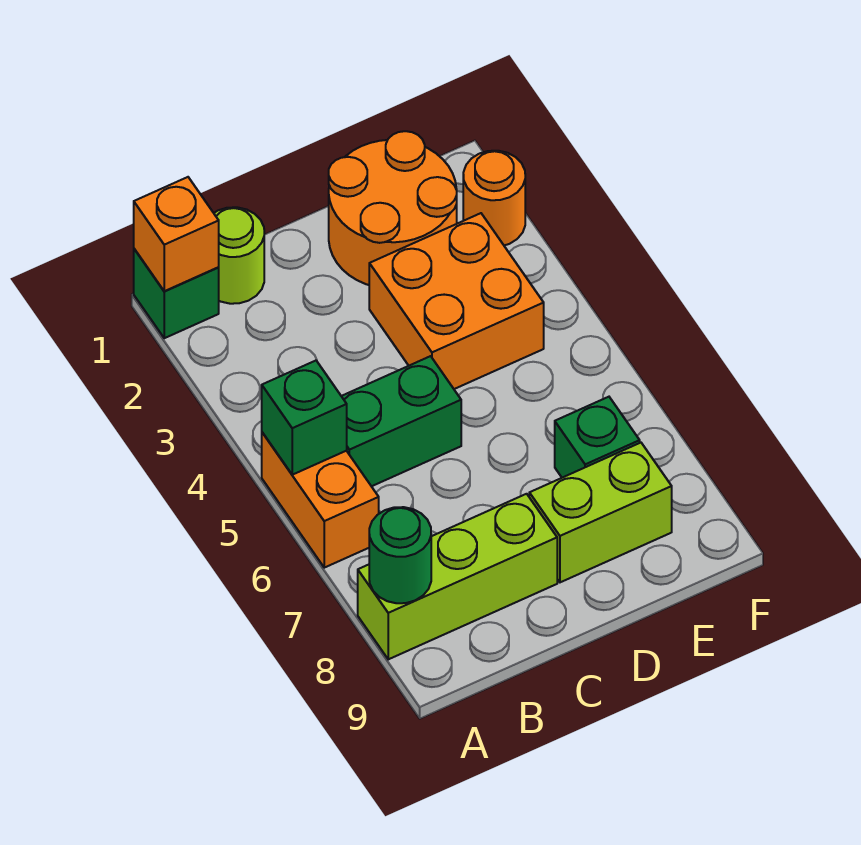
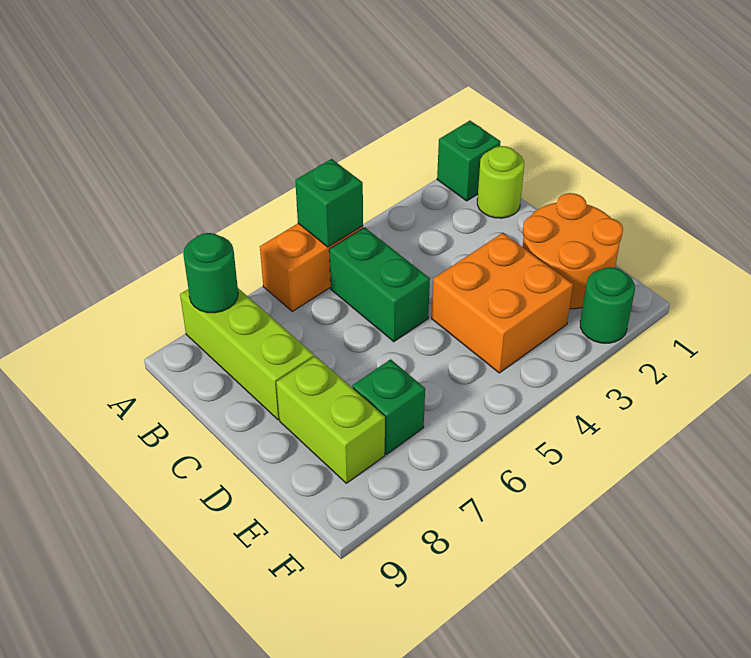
orange 1x1 brick [134,177,219,291] -> none
orange 1x1 round brick [463,151,525,245] -> green 1x1 round brick [580,267,635,343]

